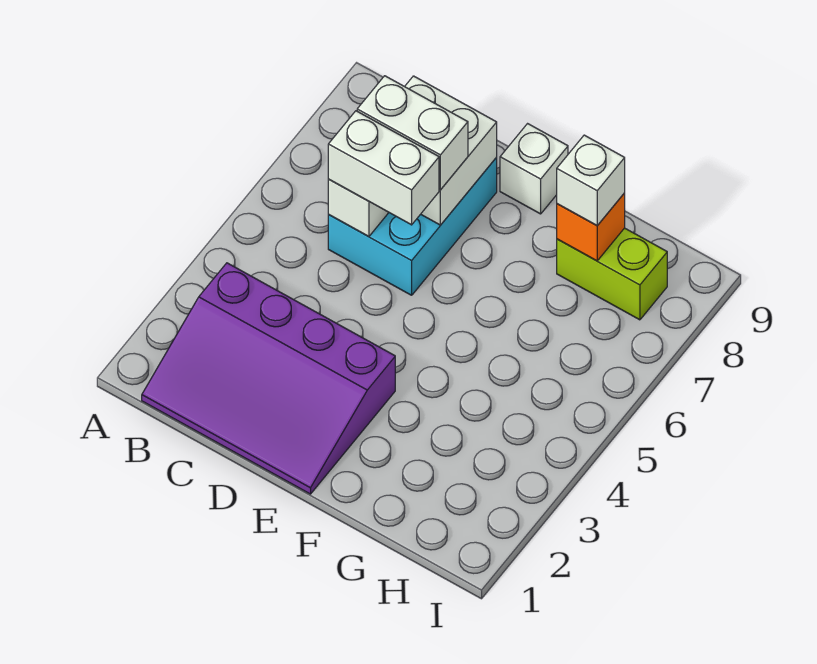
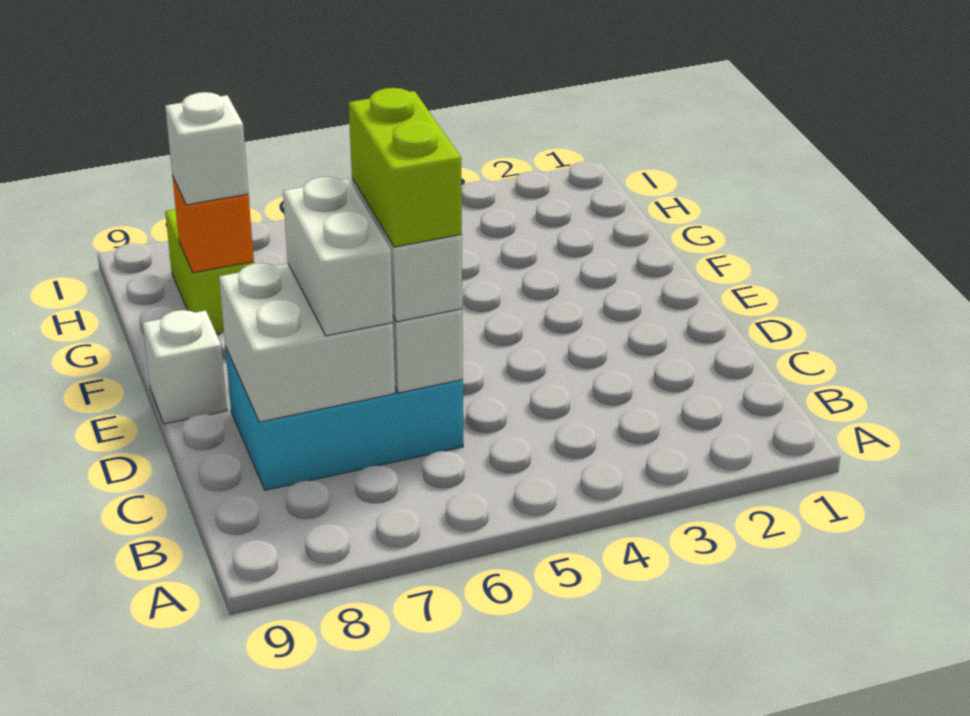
purple 3x4 slope [142,263,395,494] -> none
none -> lime 1x2 brick [349,88,462,247]

